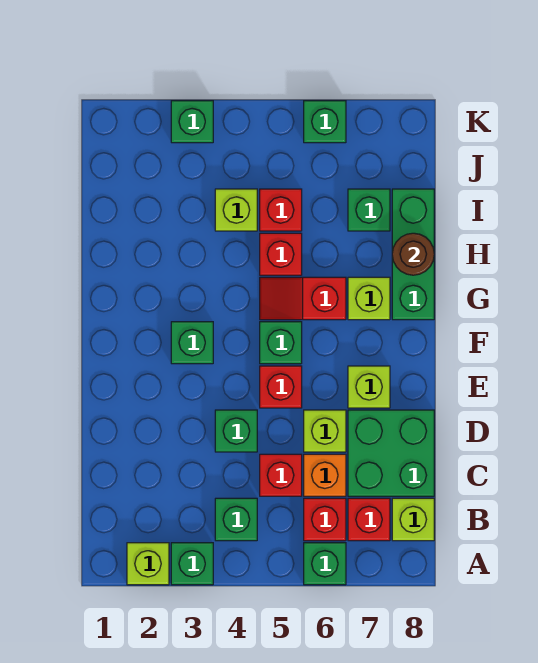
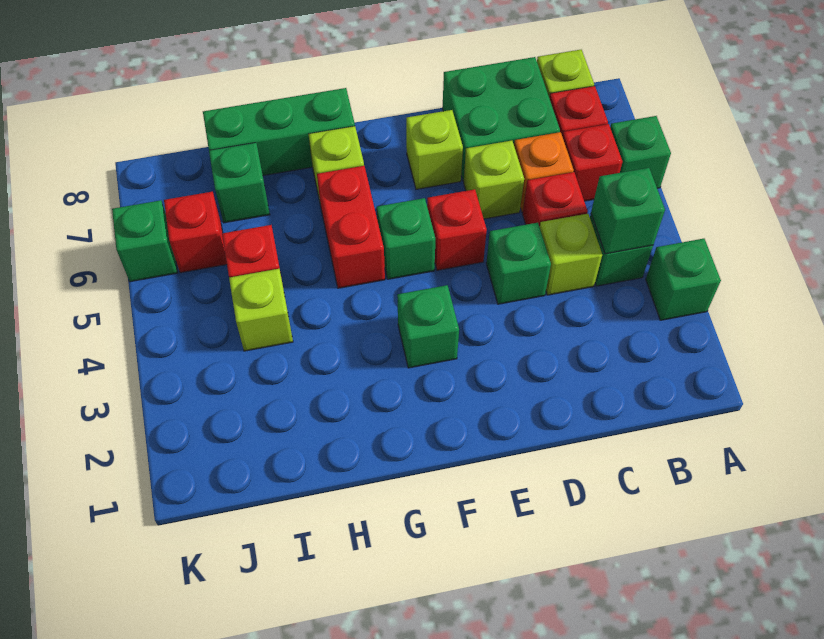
lime 1x1 brick [127,543,169,585] -> lime 1x1 brick moved to [540,214,602,295]
red 1x2 slope [260,277,346,320] -> red 1x2 brick [317,166,385,288]
red 1x1 brick [260,233,302,275] -> red 1x1 brick moved to [164,192,227,273]
brown 1x1 round brick [392,233,434,275] -> none
green 1x1 brick [171,101,213,143] -> green 1x1 brick moved to [591,168,665,254]

